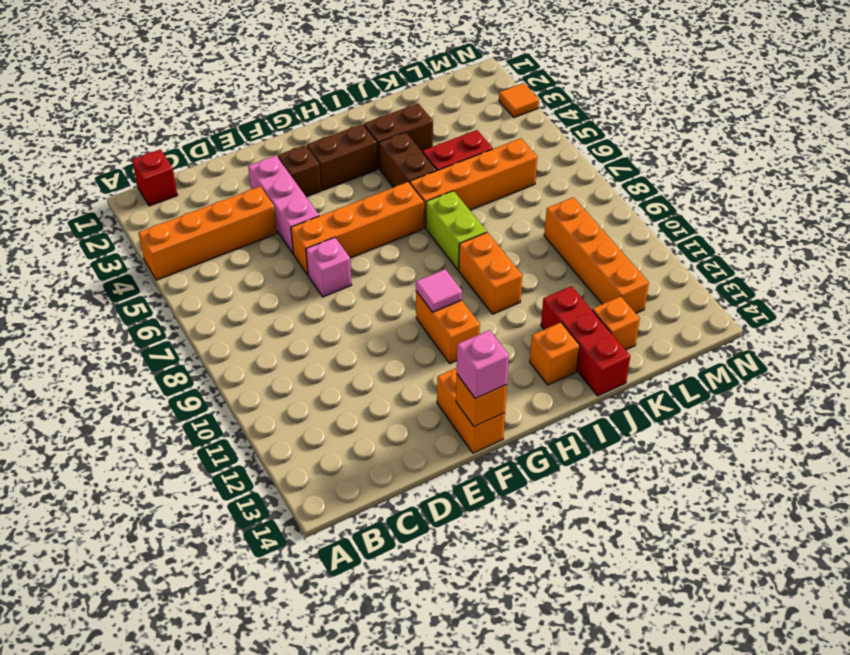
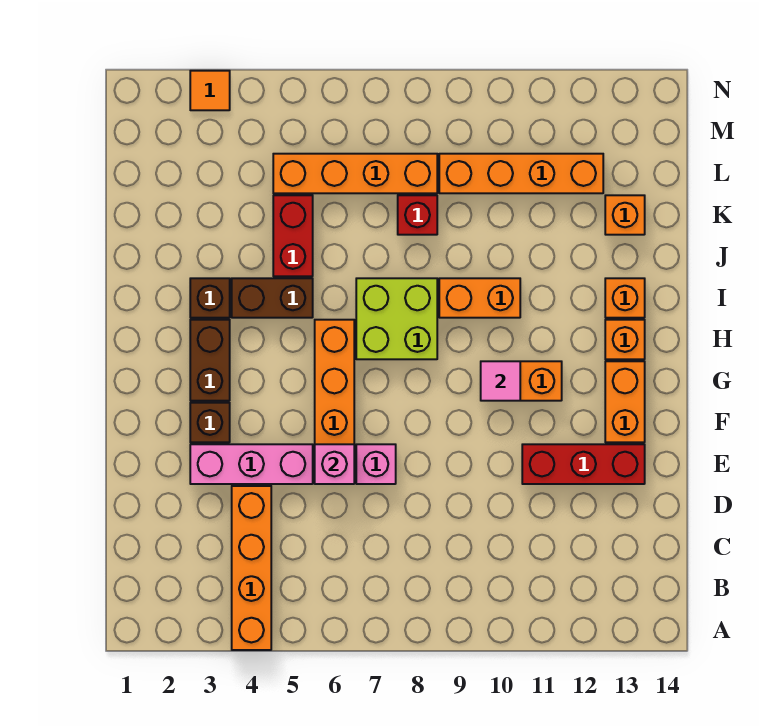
red 1x1 brick [132,149,177,206] -> red 1x1 brick moved to [398,195,437,235]
orange 1x2 brick [437,368,505,453] -> orange 1x2 brick turned to [605,361,645,442]
orange 1x1 brick [456,375,507,427] -> orange 1x1 brick moved to [605,320,645,359]
pink 1x1 brick [457,330,509,398] -> pink 1x1 brick moved to [315,444,354,484]
brown 1x2 brick [364,104,433,169] -> brown 1x1 brick [190,278,230,318]
orange 1x4 brick [410,138,537,228] -> orange 1x4 brick turned to [273,154,437,193]
lime 1x2 brick [426,191,487,270] -> lime 2x2 brick [356,278,437,359]
red 1x3 brick [541,286,630,396] -> red 1x3 brick moved to [522,444,645,484]

